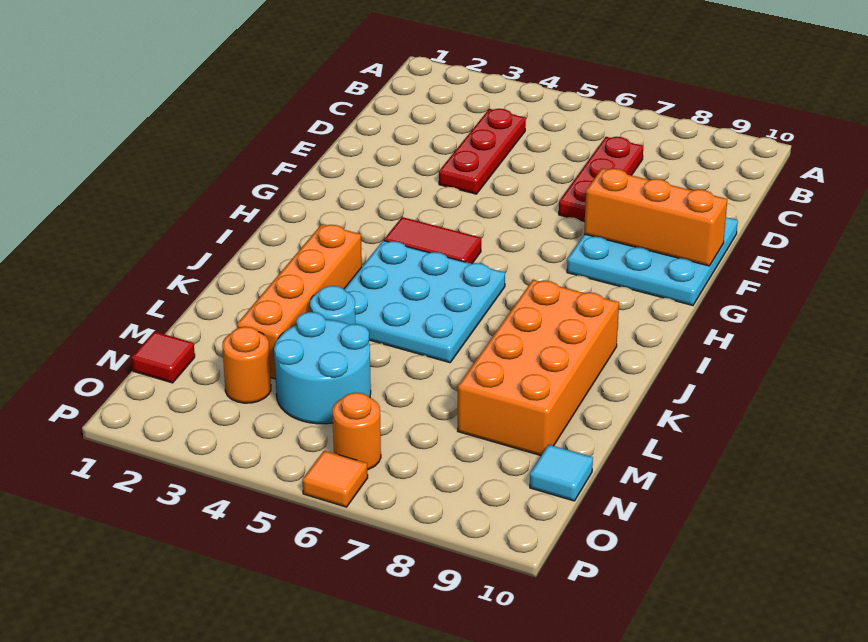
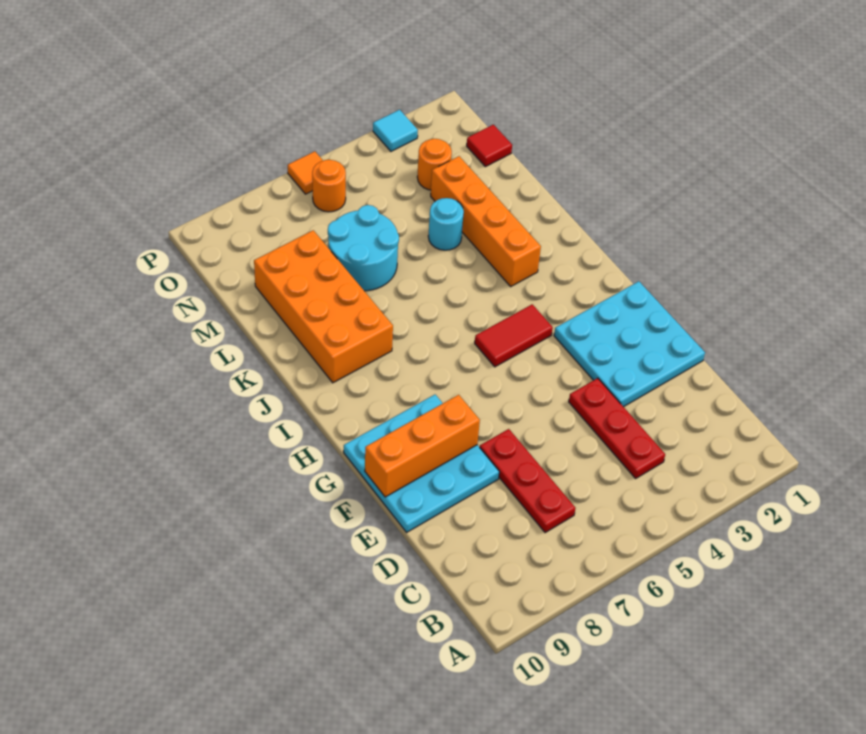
cyan 3x3 plate [344,240,505,363] -> cyan 3x3 plate moved to [554,281,705,407]
cyan 2x2 round brick [274,312,371,424] -> cyan 2x2 round brick moved to [328,205,399,291]
cyan 1x1 tile [530,445,593,501] -> cyan 1x1 tile moved to [373,110,418,151]

